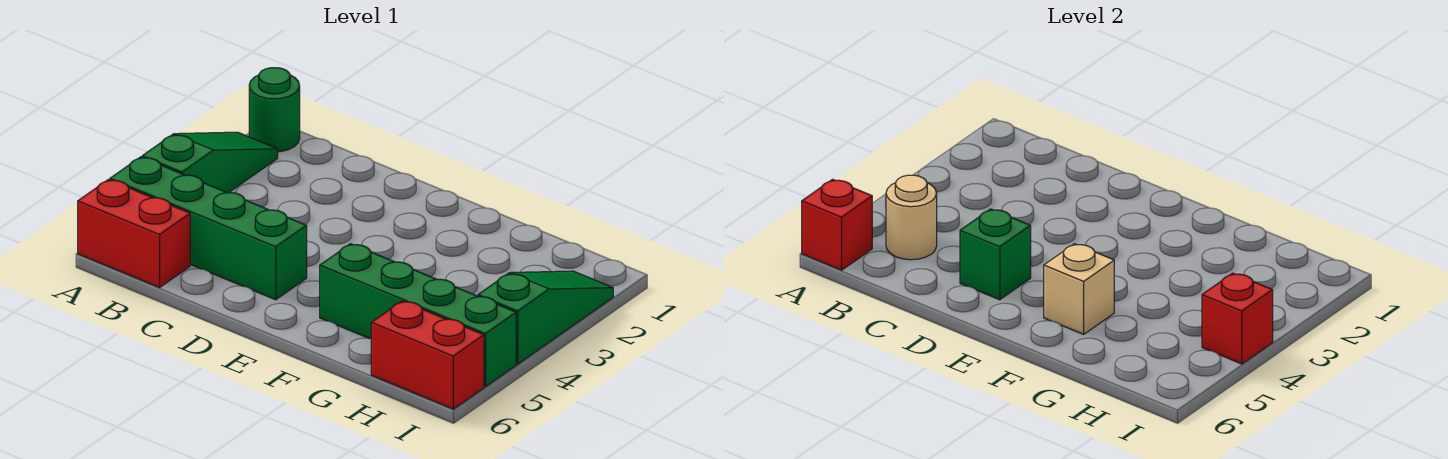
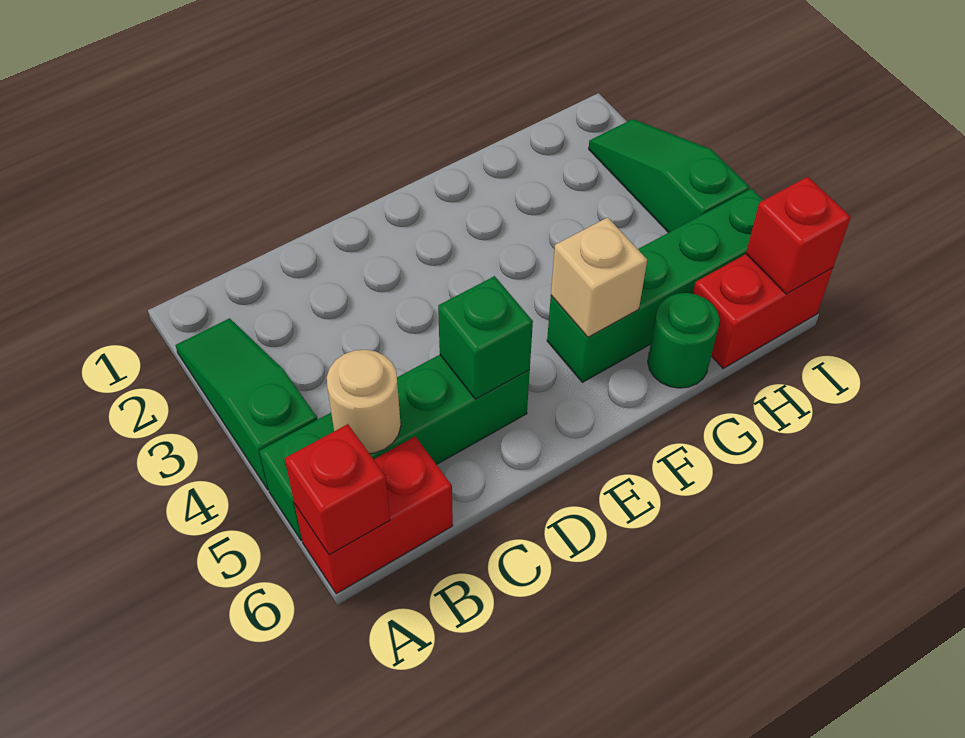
green 1x1 round brick [249,68,300,152] -> green 1x1 round brick moved to [648,293,720,388]
red 1x1 brick [1202,273,1273,364] -> red 1x1 brick moved to [746,177,851,294]

